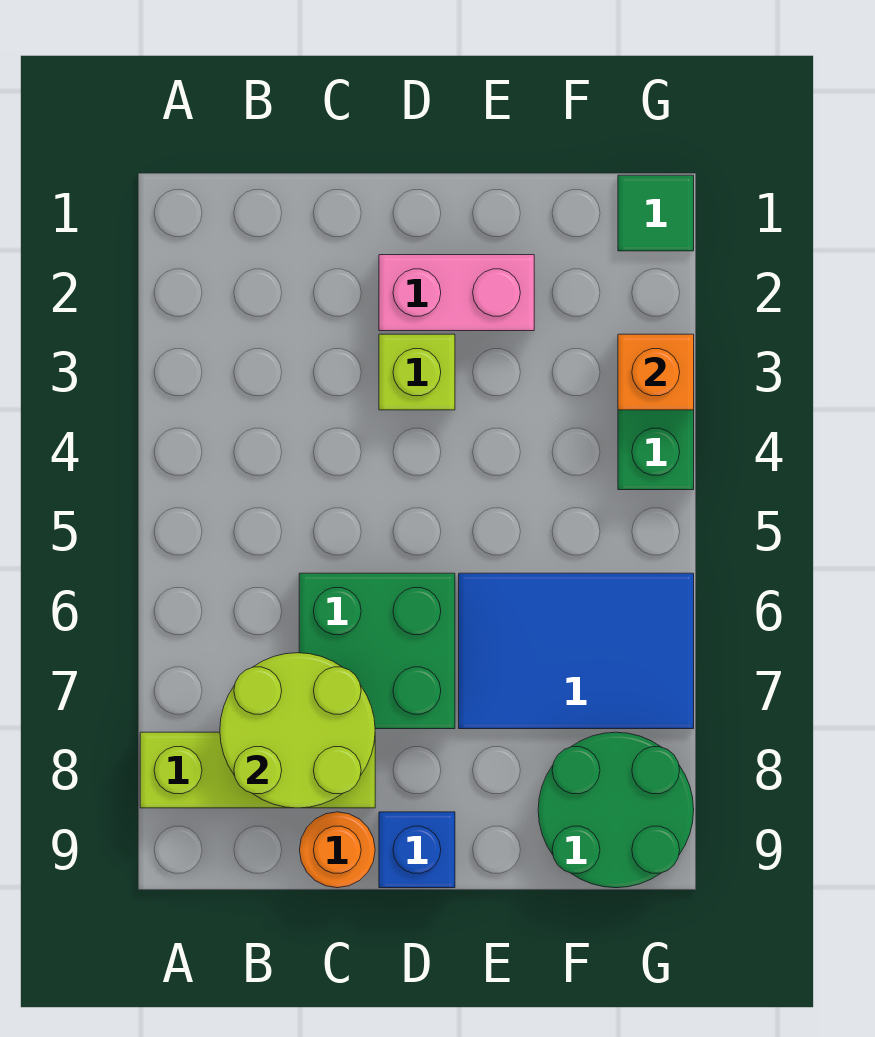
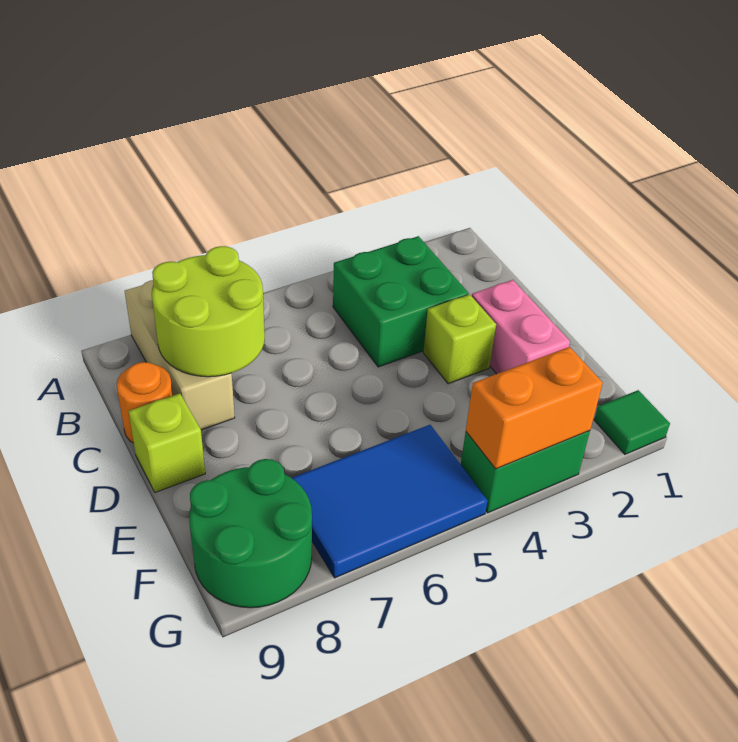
lime 1x3 brick [140,732,375,808] -> tan 1x3 brick [125,280,235,430]
green 2x2 brick [299,573,455,729] -> green 2x2 brick moved to [333,236,469,367]
blue 1x1 brick [379,812,455,888] -> lime 1x1 brick [128,393,205,492]
blue 2x3 tile [459,573,694,729] -> blue 2x3 tile turned to [292,425,488,578]
orange 1x1 brick [618,334,694,410] -> orange 1x2 brick [466,347,603,469]

